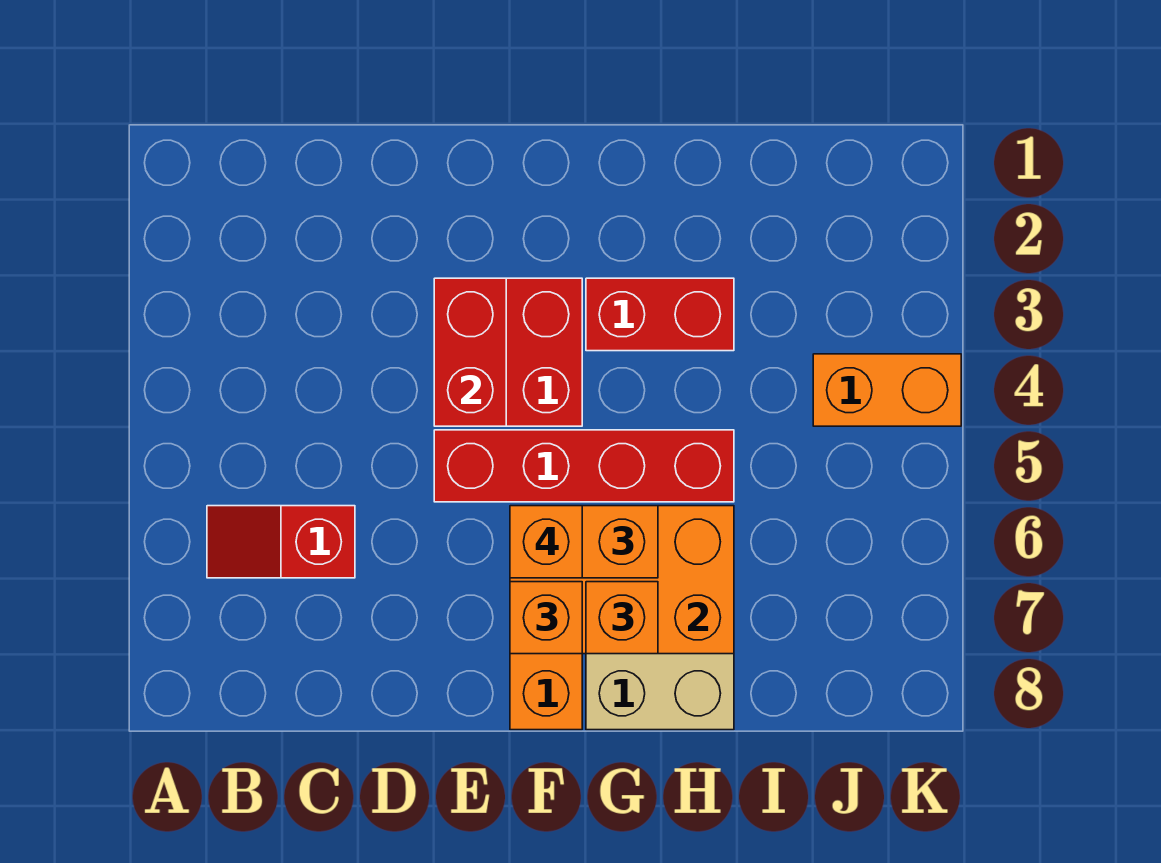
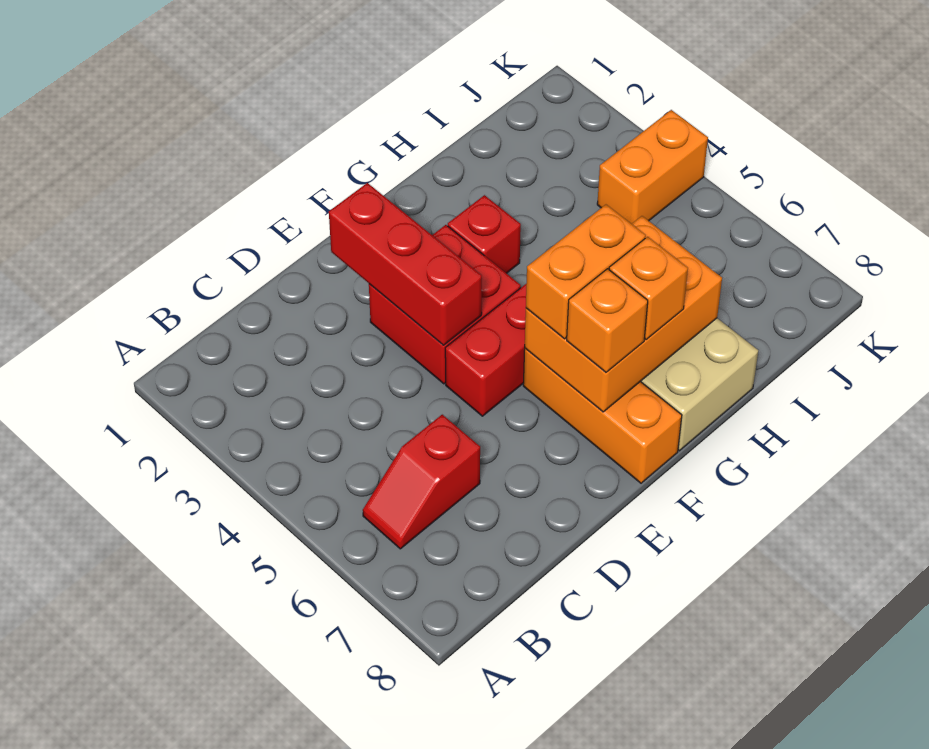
red 1x2 brick [434,278,506,426] -> red 1x3 brick [329,183,482,345]
orange 1x1 brick [510,506,582,578] -> none
red 1x2 brick [586,278,734,351] -> red 1x1 brick [448,195,521,273]

